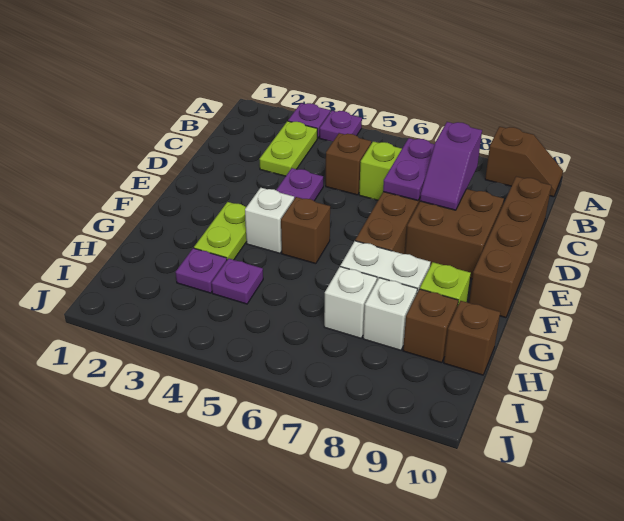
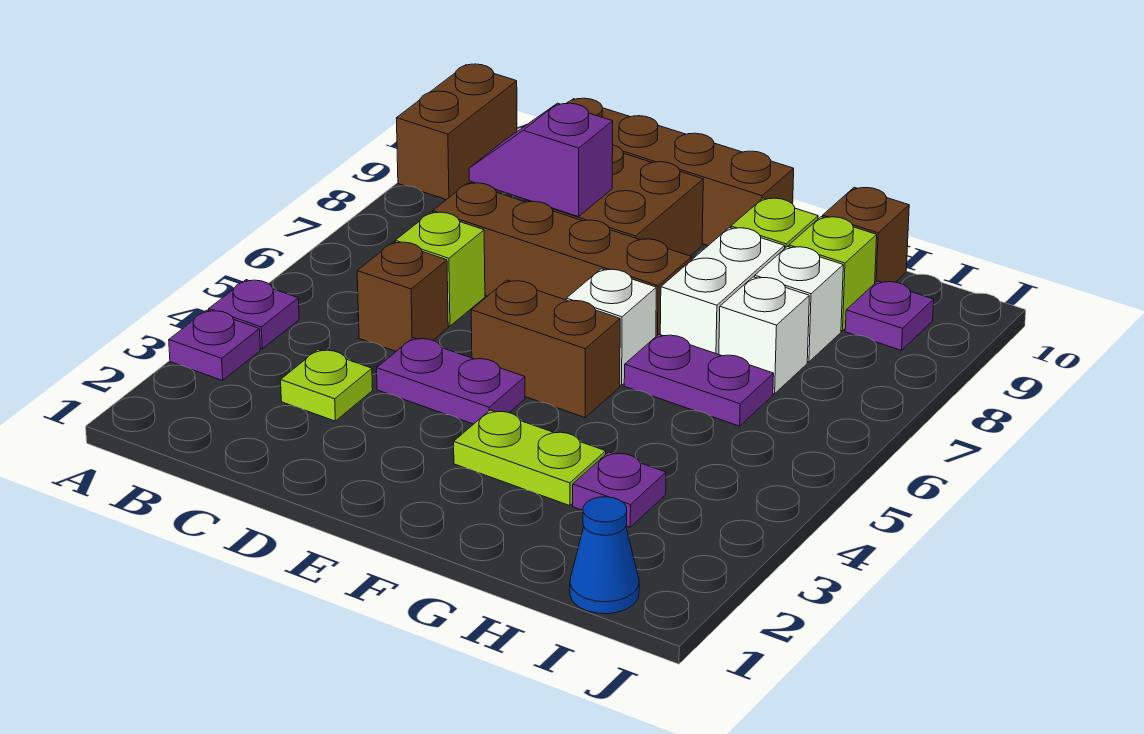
brown 1x2 slope [485,127,563,197] -> brown 1x2 brick [396,64,517,200]
lime 1x2 plate [259,121,317,176] -> lime 1x1 plate [281,349,373,421]
purple 1x2 plate [383,138,435,201] -> purple 1x2 plate moved to [624,334,774,426]
purple 1x2 slope [420,122,482,210] -> purple 1x2 slope turned to [469,103,613,217]
white 1x1 brick [245,188,294,253] -> white 1x1 brick moved to [566,269,656,385]
brown 1x1 brick [281,197,330,264] -> brown 1x2 brick [471,280,620,418]
purple 1x1 plate [212,258,263,304] -> purple 1x1 plate moved to [845,281,934,350]
brown 1x1 brick [403,289,458,363] -> lime 1x1 brick [789,217,877,331]
none -> blue 1x1 cone [570,497,639,614]

